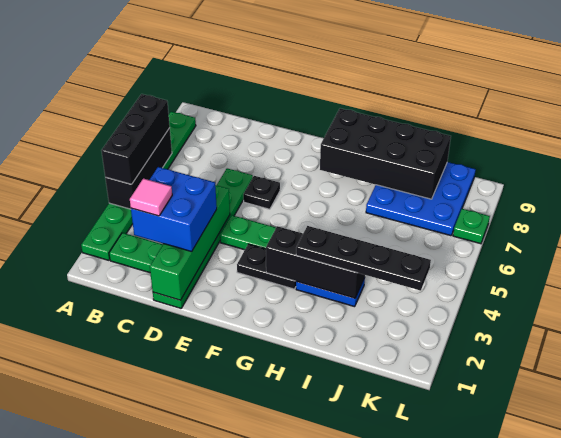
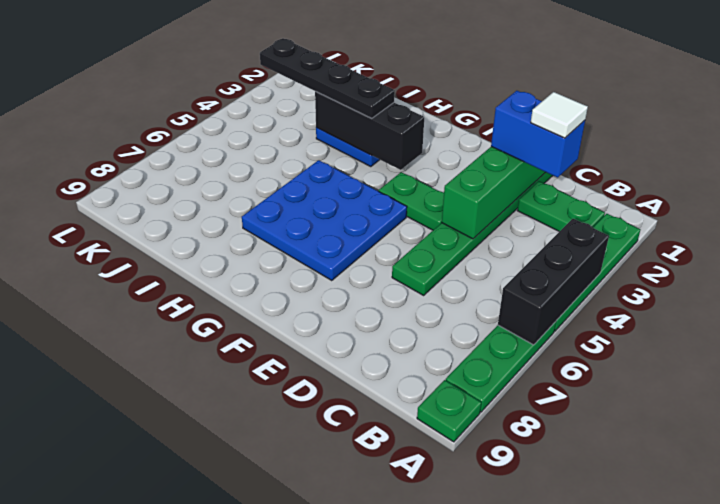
black 1x3 brick [101,94,170,184] -> none
blue 2x2 brick [131,167,217,252] -> blue 1x2 brick [491,91,585,178]
pink 1x1 tile [130,178,172,216] -> white 1x1 tile [531,92,588,138]
black 1x1 plate [243,176,280,209] -> none
black 1x2 plate [237,244,296,289] -> none
black 2x4 brick [320,108,451,199] -> none
blue 3x3 plate [366,162,476,236] -> blue 3x3 plate moved to [242,160,407,281]
green 1x1 plate [453,209,490,244] -> green 1x1 plate moved to [417,380,481,442]

